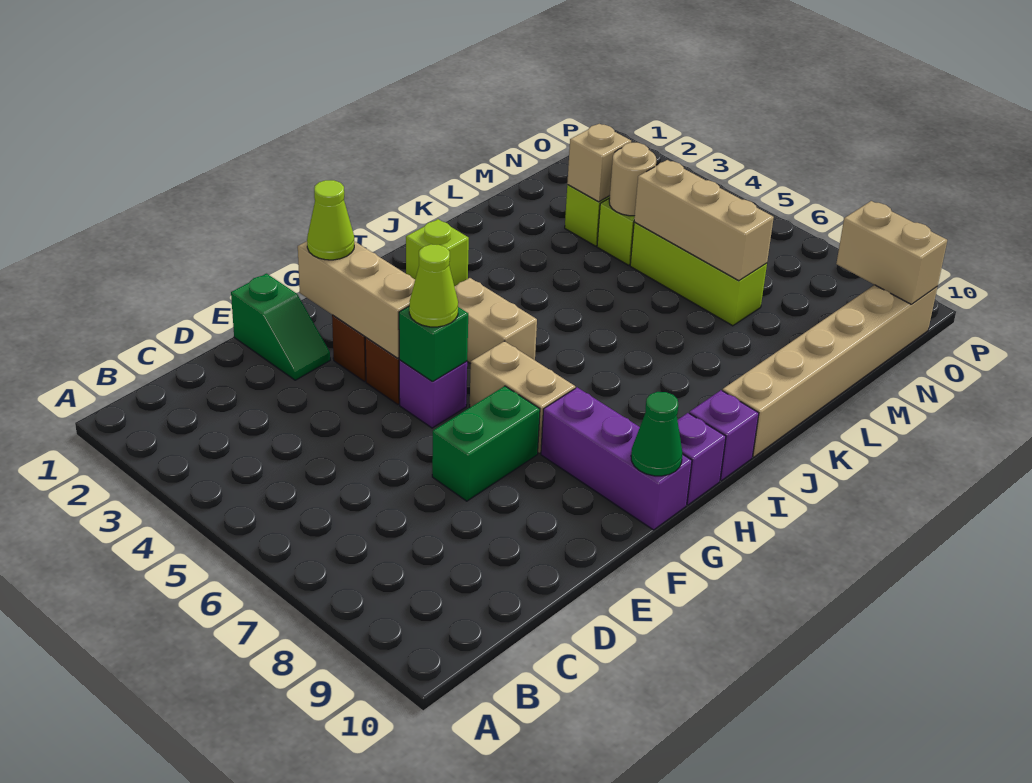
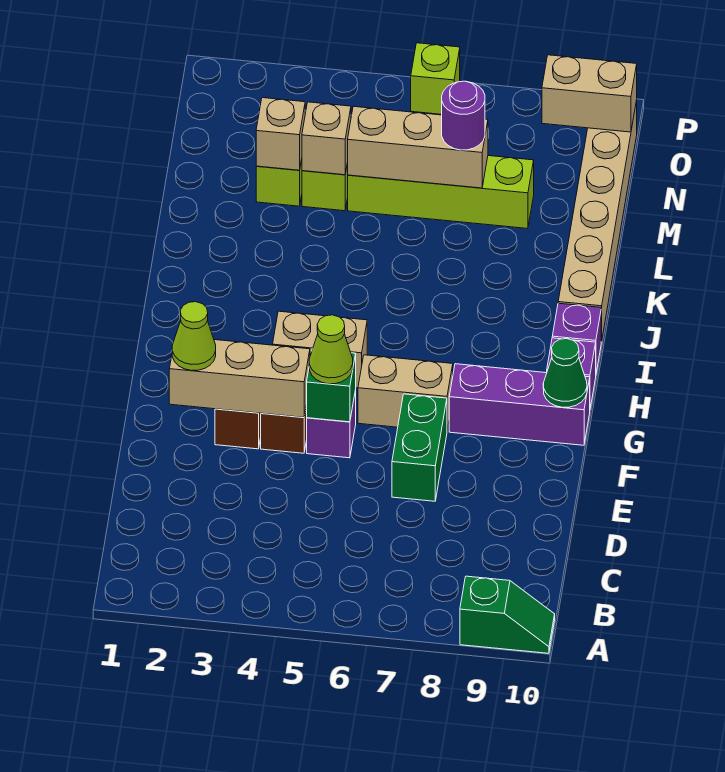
green 1x2 slope [231,274,330,380] -> green 1x2 slope moved to [460,576,555,653]
lime 1x1 brick [406,219,469,286] -> lime 1x1 brick moved to [411,43,460,114]
tan 1x1 round brick [609,143,656,216] -> tan 1x1 brick [302,102,351,175]
lime 1x3 brick [630,222,767,326] -> lime 1x4 brick [348,156,534,229]
none -> purple 1x1 round brick [442,81,485,150]

